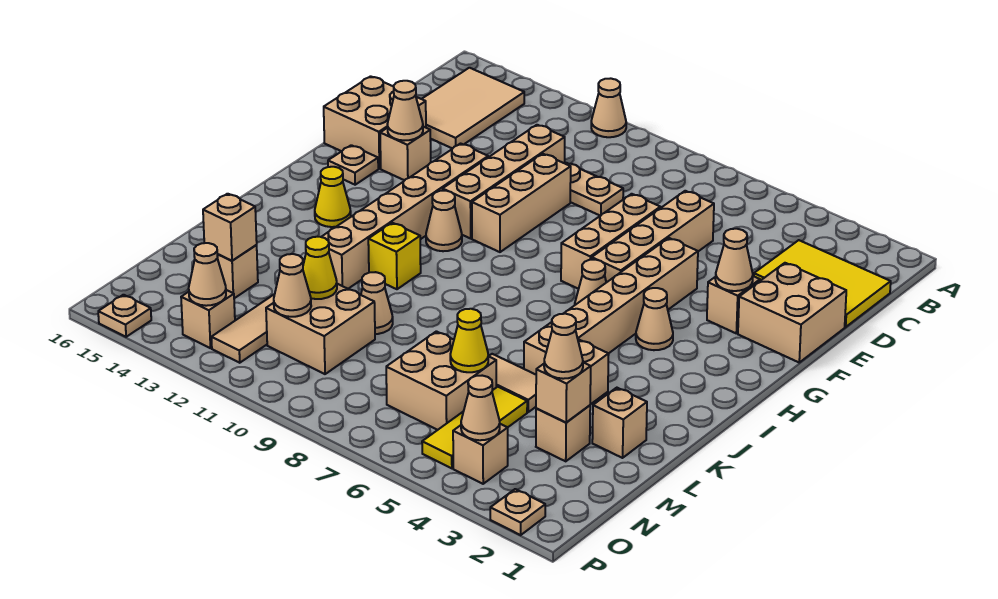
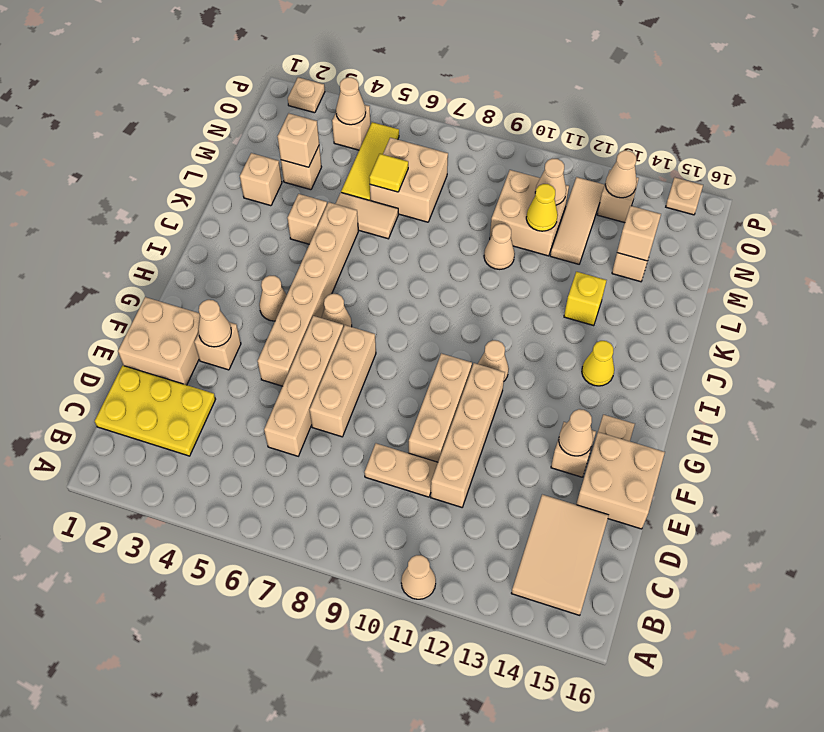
yellow 2x3 tile [754,240,891,327] -> yellow 2x3 plate [95,366,216,456]
tan 1x6 brick [322,144,488,289] -> none
yellow 1x1 brick [368,223,421,289] -> yellow 1x1 brick moved to [564,272,607,326]
tan 1x1 cone [544,314,583,379] -> none
yellow 1x1 cone [450,309,488,372] -> yellow 1x1 tile [369,154,408,192]

